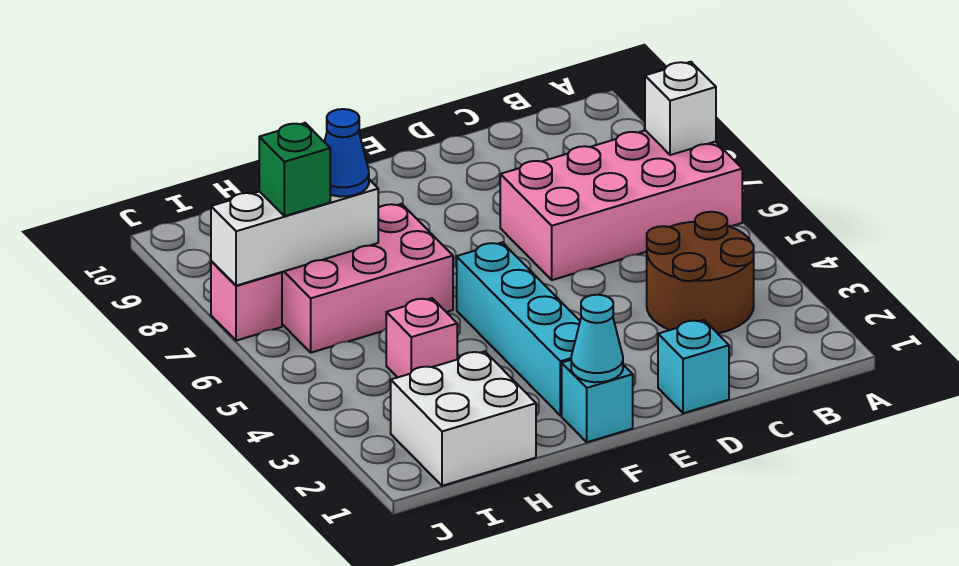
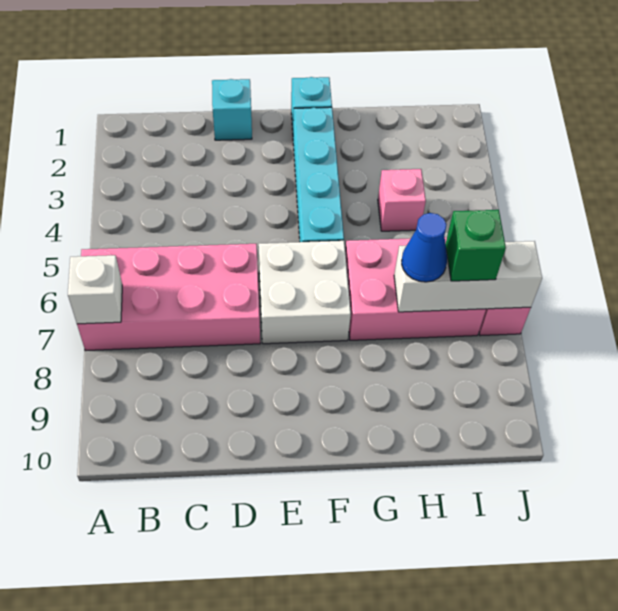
brown 2x2 round brick [647,212,754,333] -> none
cyan 1x1 cone [571,295,623,382] -> none
white 2x2 brick [391,351,536,486] -> white 2x2 brick moved to [259,241,351,344]

